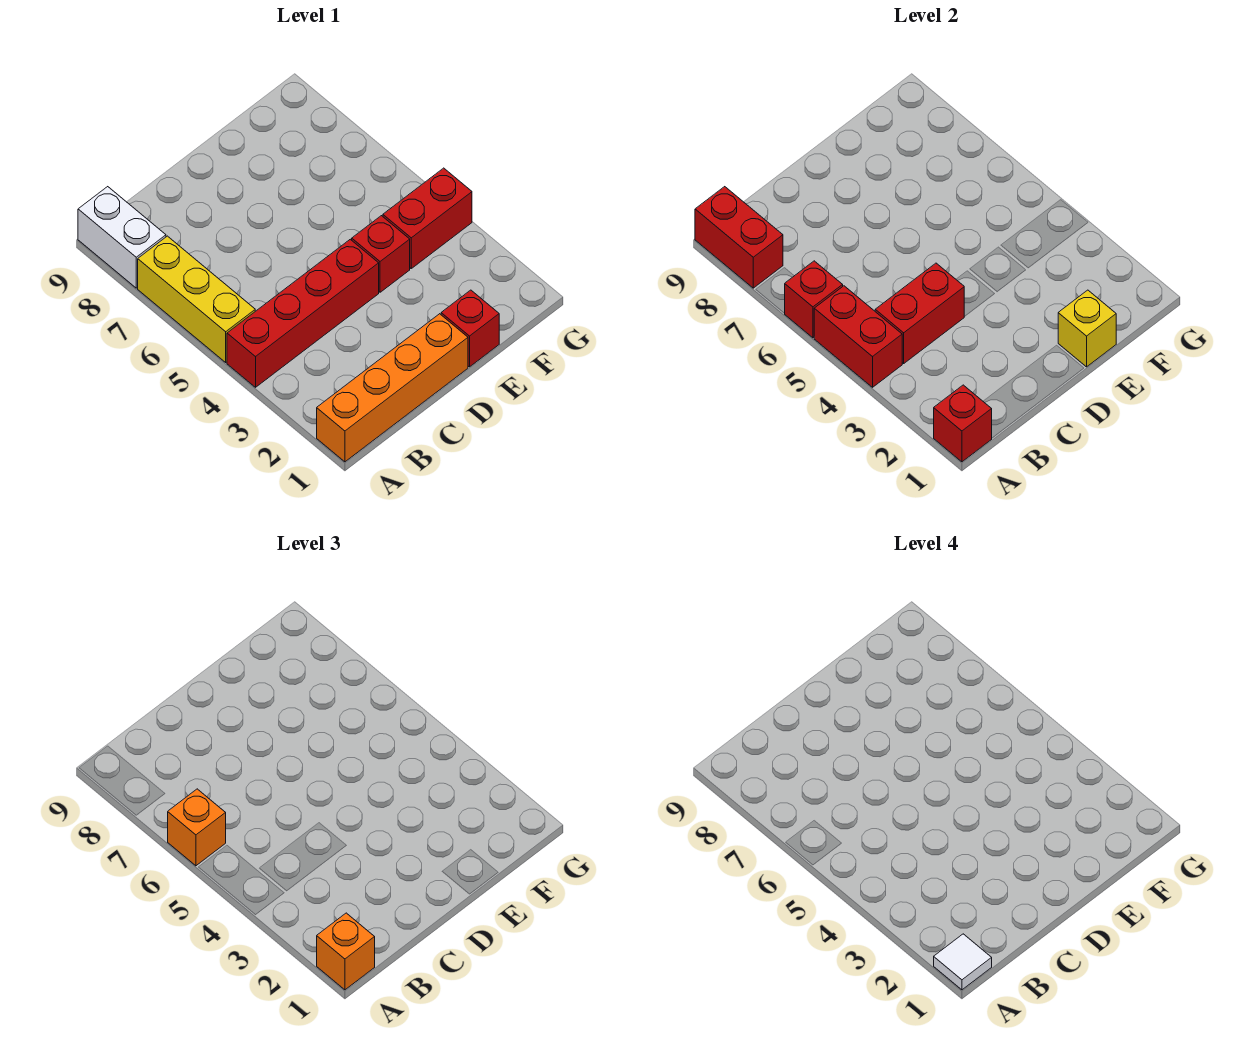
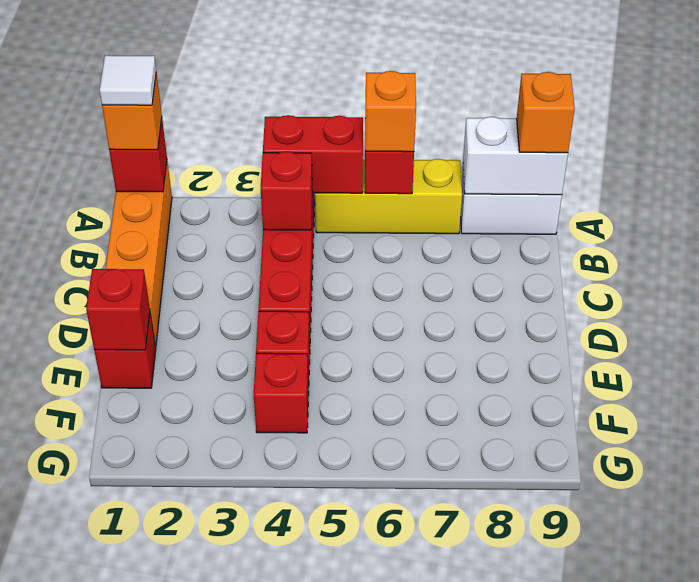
red 1x2 brick [695,187,783,288] -> white 1x2 brick [463,117,568,195]
none -> orange 1x1 brick [517,72,575,153]
red 1x2 brick [875,263,964,364] -> red 1x1 brick [261,152,313,230]
yellow 1x1 brick [1058,290,1116,367] -> red 1x1 brick [86,269,150,350]
red 1x2 brick [383,168,472,268] -> red 1x1 brick [254,353,309,433]

